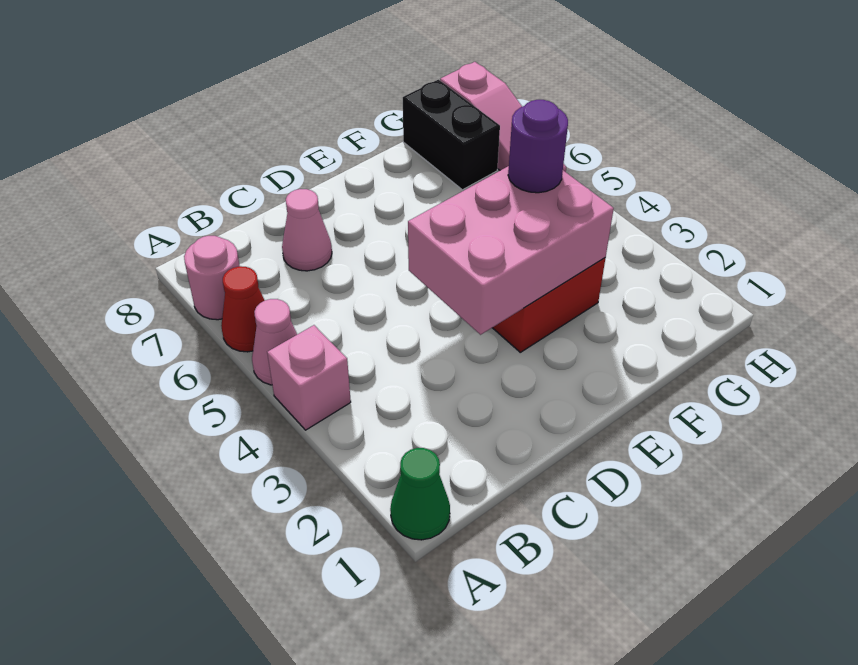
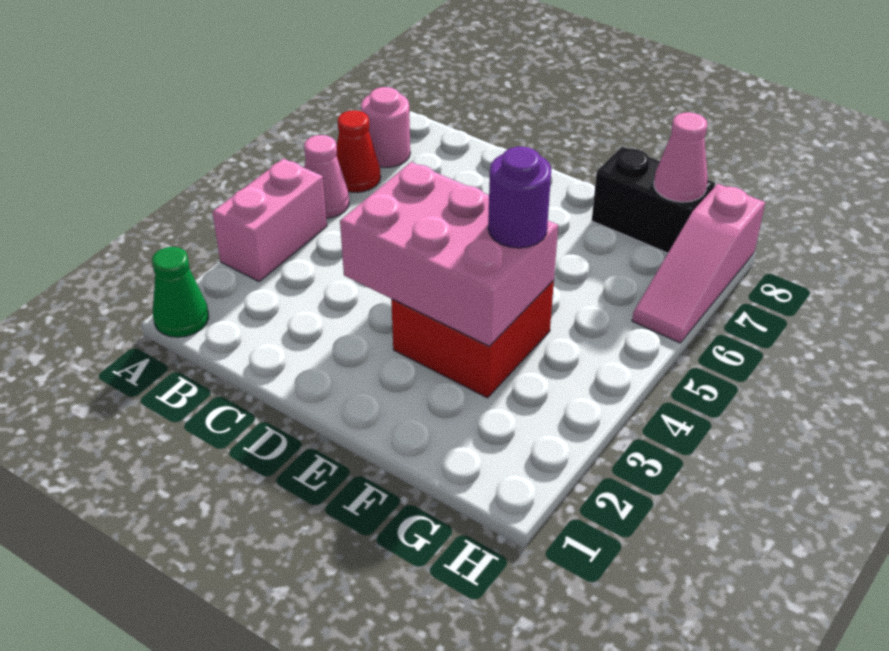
pink 1x1 brick [267,325,351,430] -> pink 1x2 brick [212,159,327,281]
pink 1x1 cone [282,189,332,271] -> pink 1x1 cone moved to [654,112,708,202]
black 1x2 brick [403,80,500,190] -> black 1x2 brick turned to [592,147,715,253]

